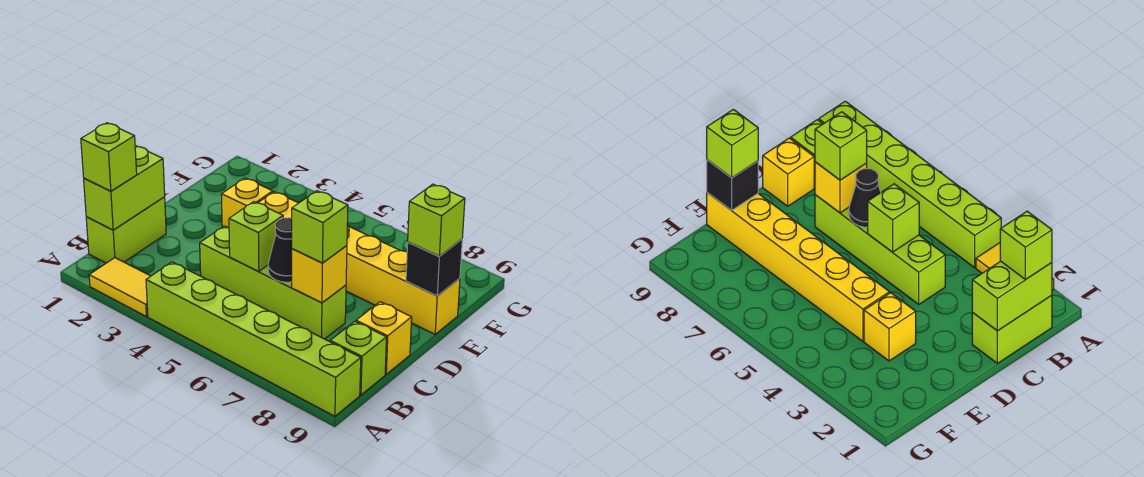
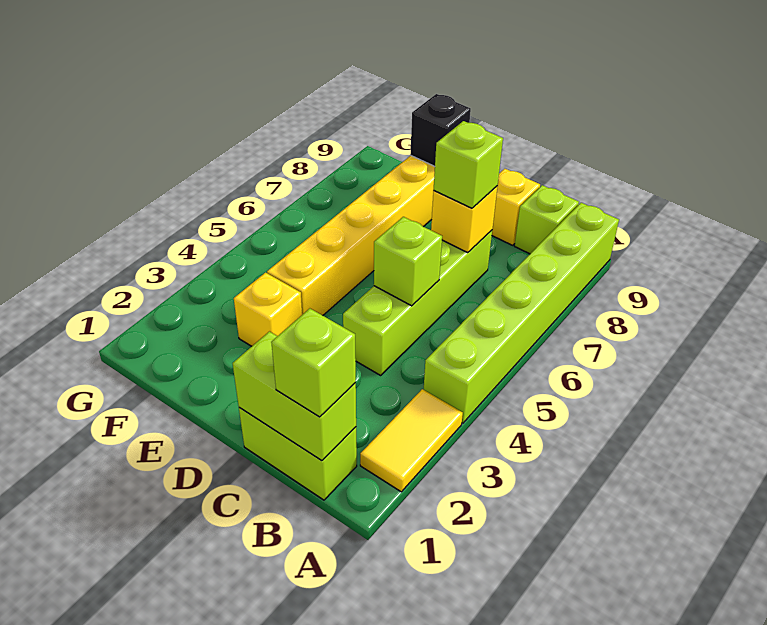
black 1x1 cone [268,218,292,282] -> none
lime 1x1 brick [408,184,465,256] -> none

